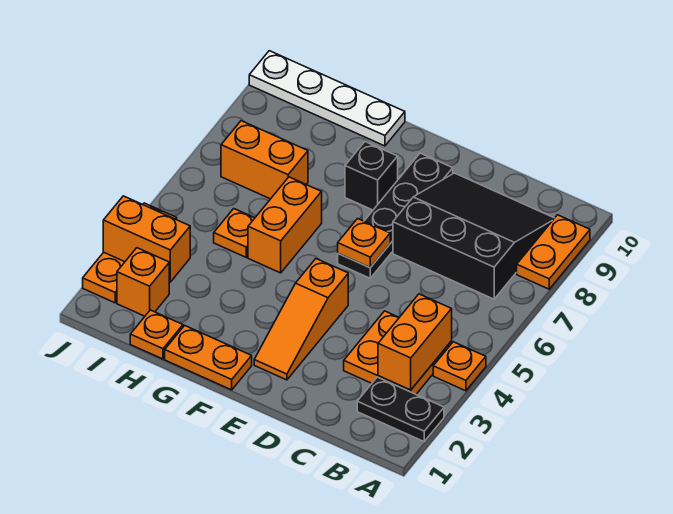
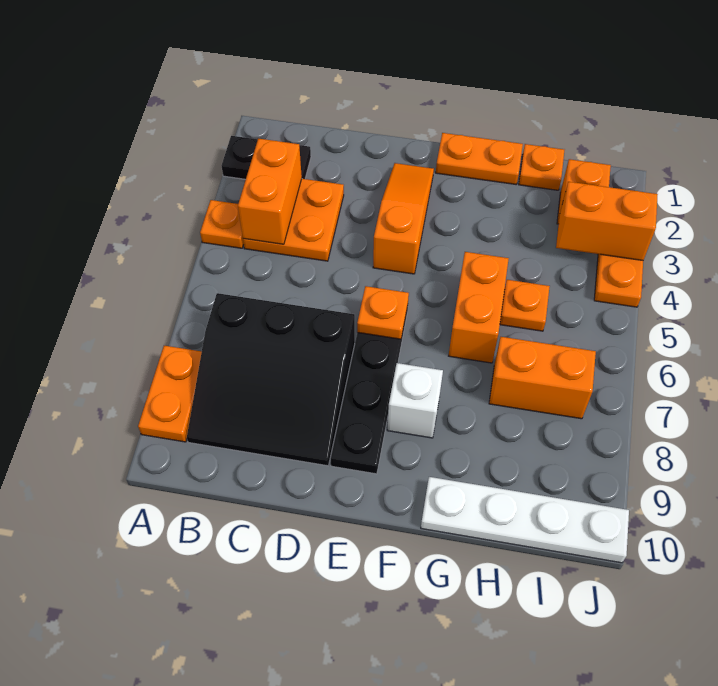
black 1x1 brick [345,142,398,210] -> white 1x1 brick [388,363,443,438]

